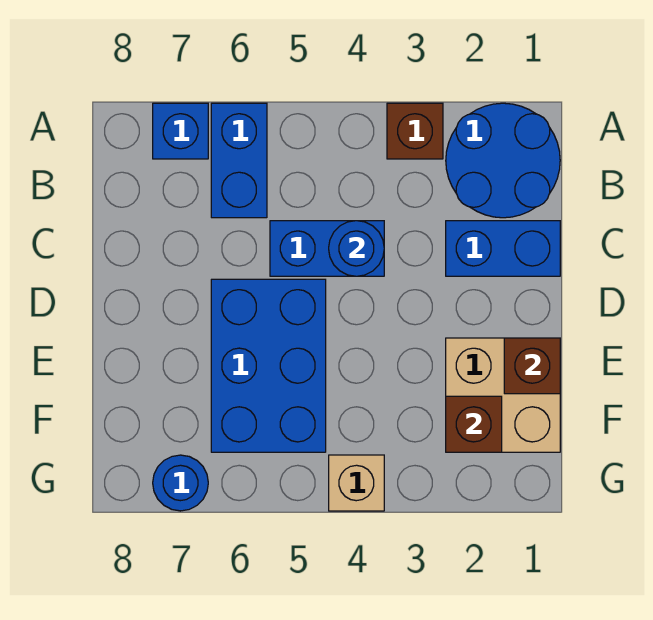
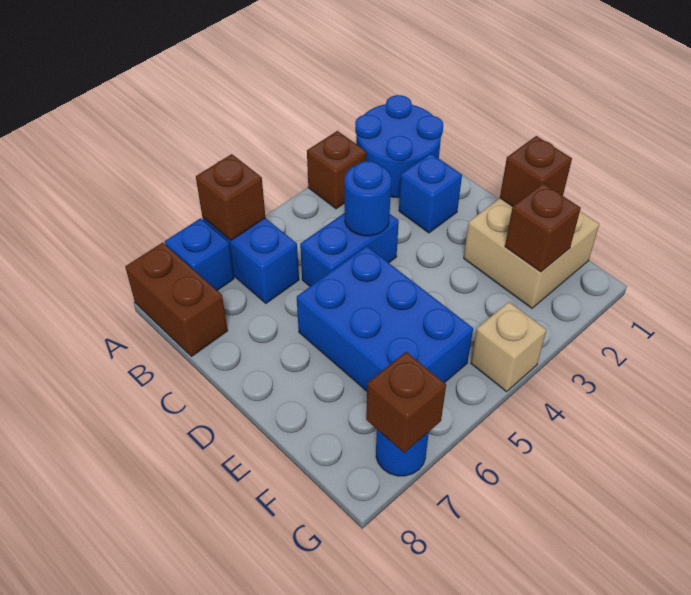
none -> brown 1x1 brick [196,154,265,240]
none -> brown 1x2 brick [125,242,228,356]
blue 1x2 brick [446,221,560,276] -> blue 1x1 brick [399,153,462,233]
none -> brown 1x1 brick [366,352,446,453]

